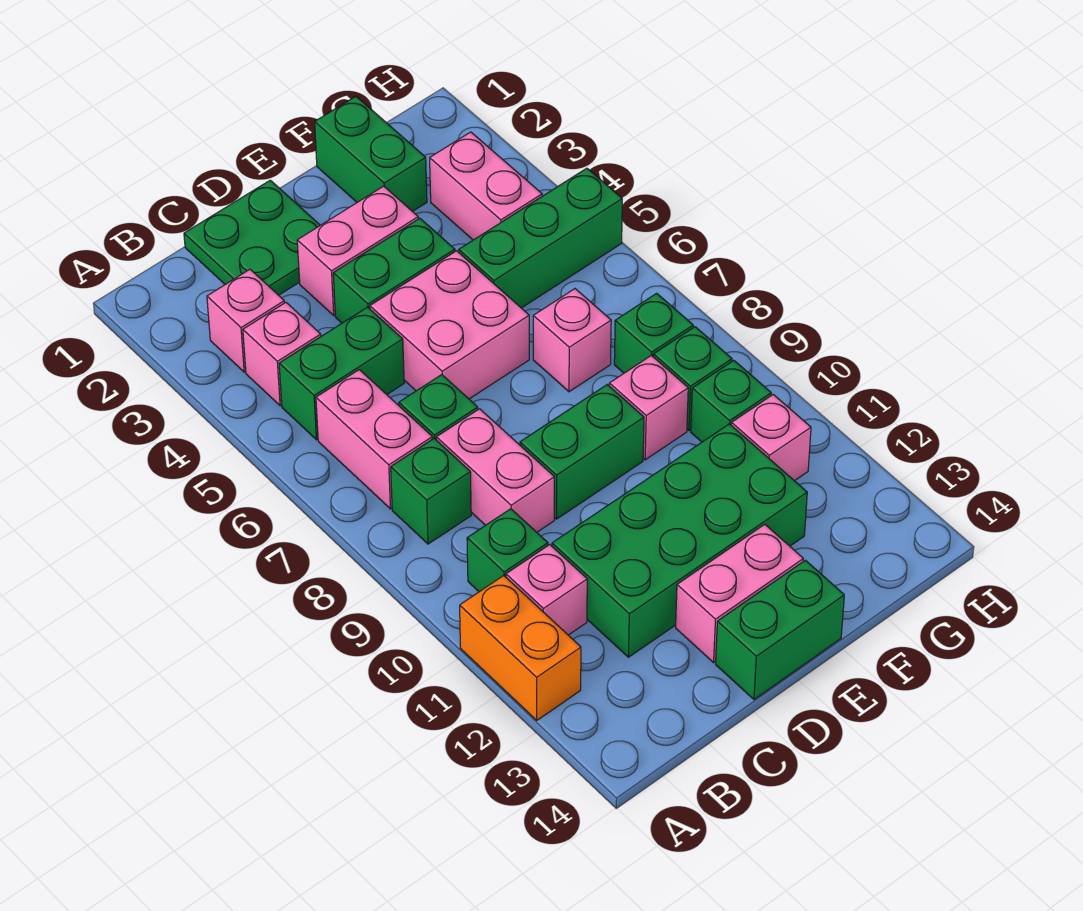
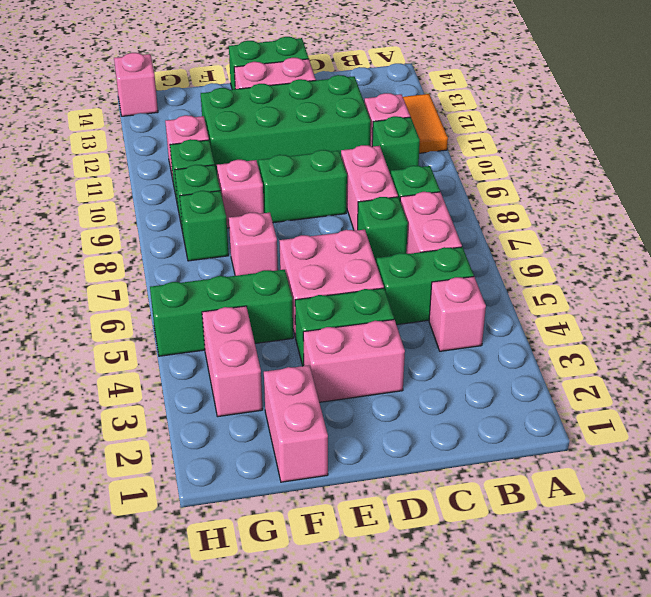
orange 1x2 brick [460,576,581,720] -> orange 1x2 tile [403,94,448,153]
pink 1x1 brick [207,270,284,372] -> pink 1x1 brick moved to [114,53,158,116]
green 2x2 plate [184,180,320,295] -> none
green 1x2 brick [315,96,427,211] -> pink 1x2 brick [264,365,328,482]

